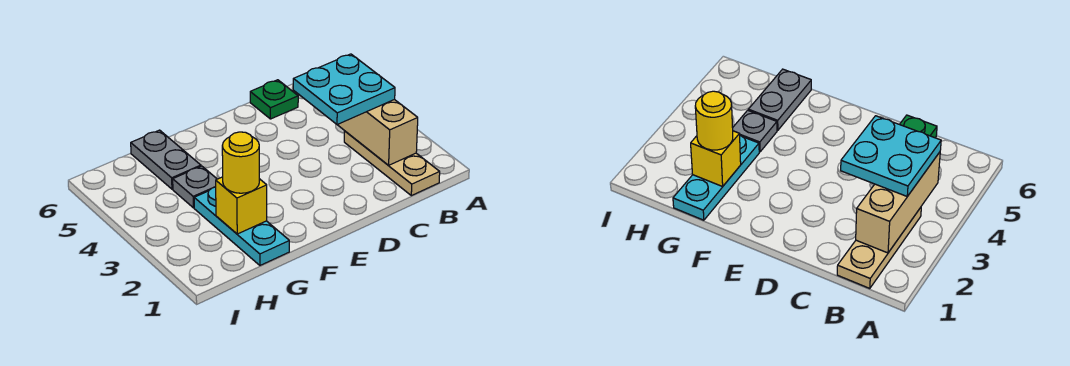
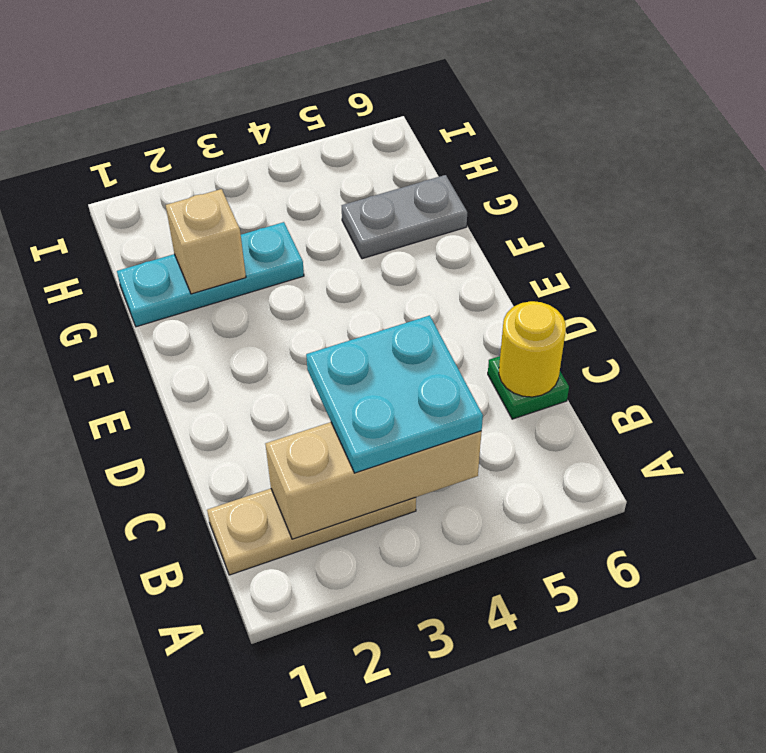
yellow 1x1 brick [216,177,267,234] -> tan 1x1 brick [166,189,246,294]
yellow 1x1 round brick [222,132,259,193] -> yellow 1x1 round brick moved to [499,301,566,397]
grey 1x1 plate [173,166,217,208] -> none

